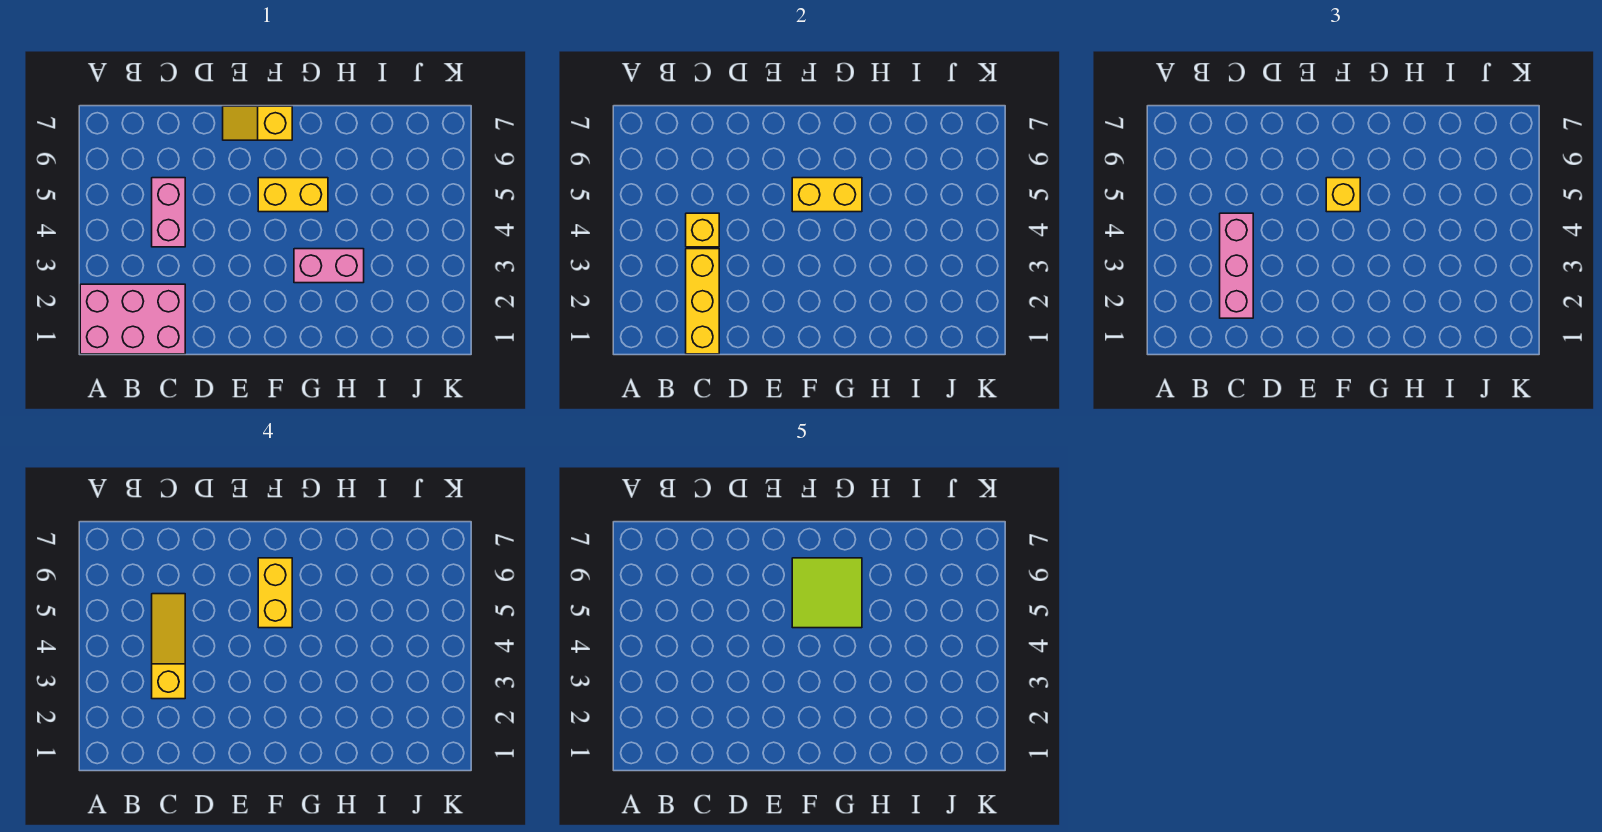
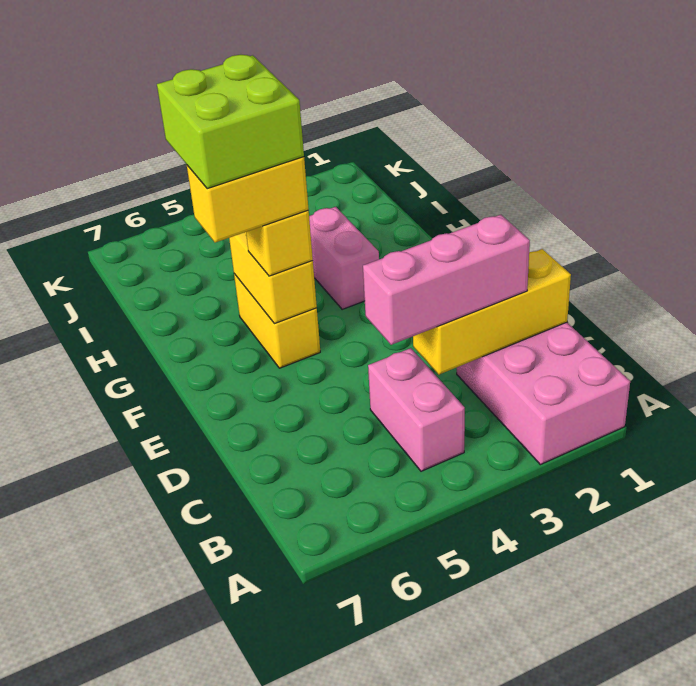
yellow 1x3 slope [152,594,185,699] -> none
pink 1x2 brick [152,178,185,247] -> pink 1x2 brick turned to [368,348,465,471]
yellow 1x1 brick [686,213,719,247] -> none
yellow 1x2 slope [223,106,292,140] -> none
lime 2x2 tile [792,558,862,628] -> lime 2x2 brick [157,55,304,189]

